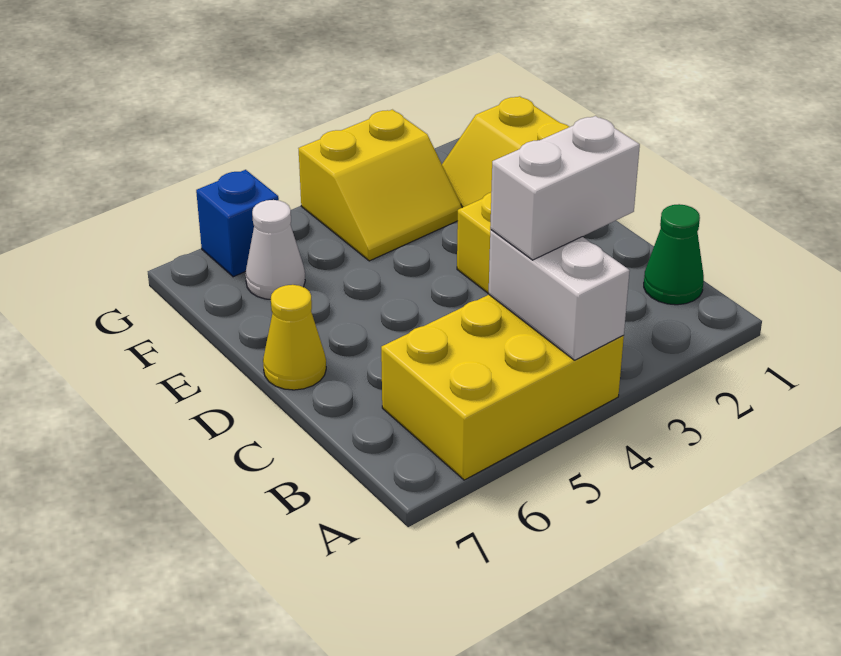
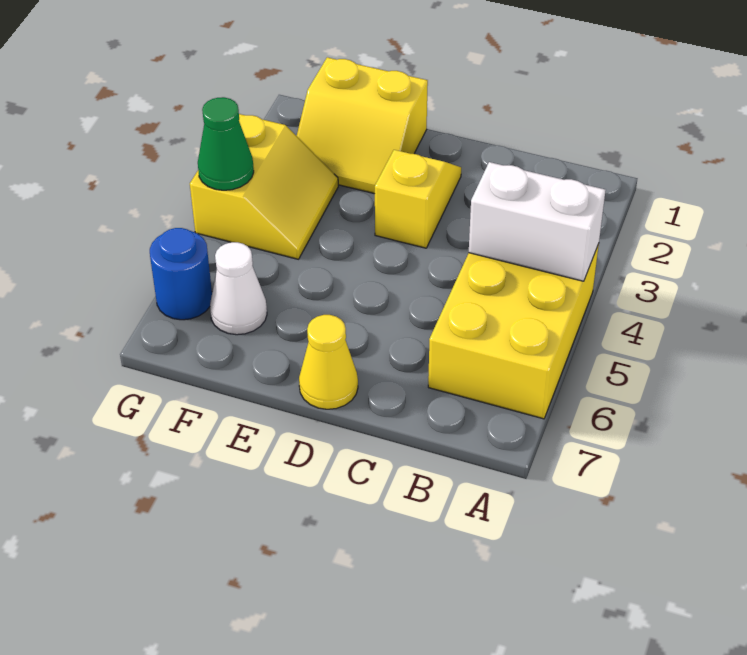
green 1x1 cone [644,204,704,305] -> green 1x1 cone moved to [198,97,254,190]
white 1x2 brick [490,116,640,260] -> none
blue 1x1 brick [196,170,279,277] -> blue 1x1 round brick [150,228,212,320]

